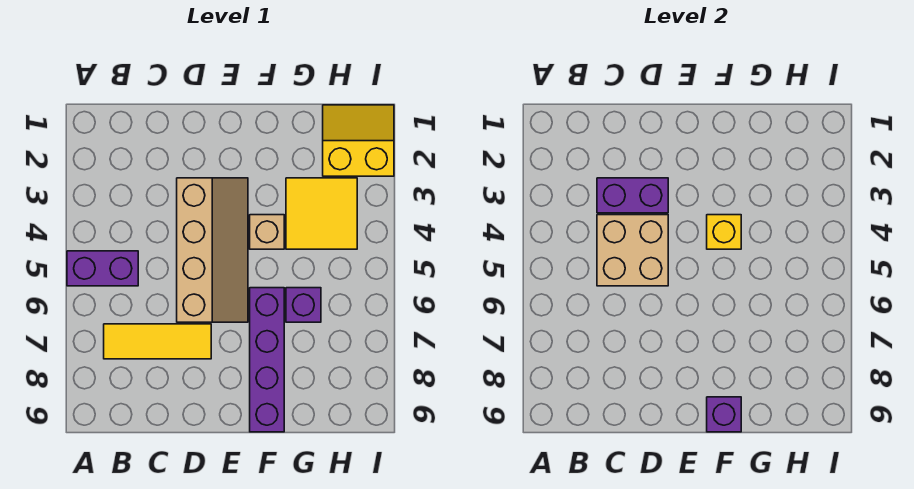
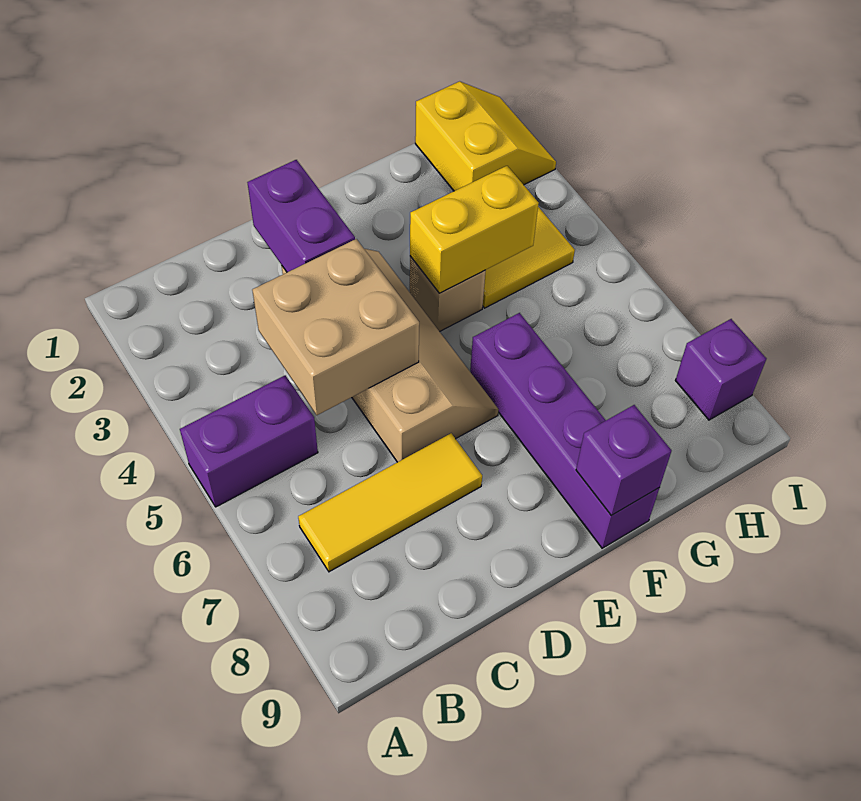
purple 1x2 brick [597,178,668,213] -> purple 1x2 brick turned to [247,160,355,272]
yellow 1x1 brick [707,215,741,249] -> yellow 1x2 brick [410,166,539,293]
purple 1x1 brick [286,288,321,322] -> purple 1x1 brick moved to [675,319,767,420]
yellow 2x2 slope [323,105,394,176] -> yellow 2x2 slope turned to [415,81,556,191]

